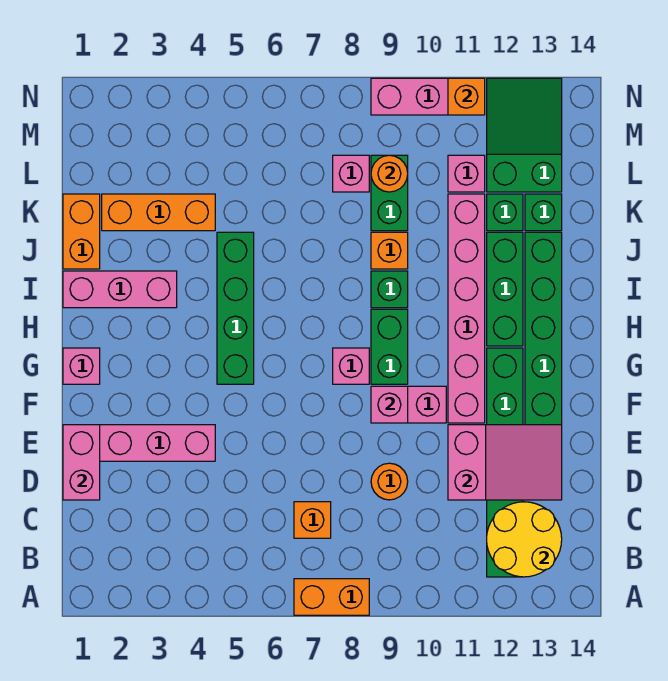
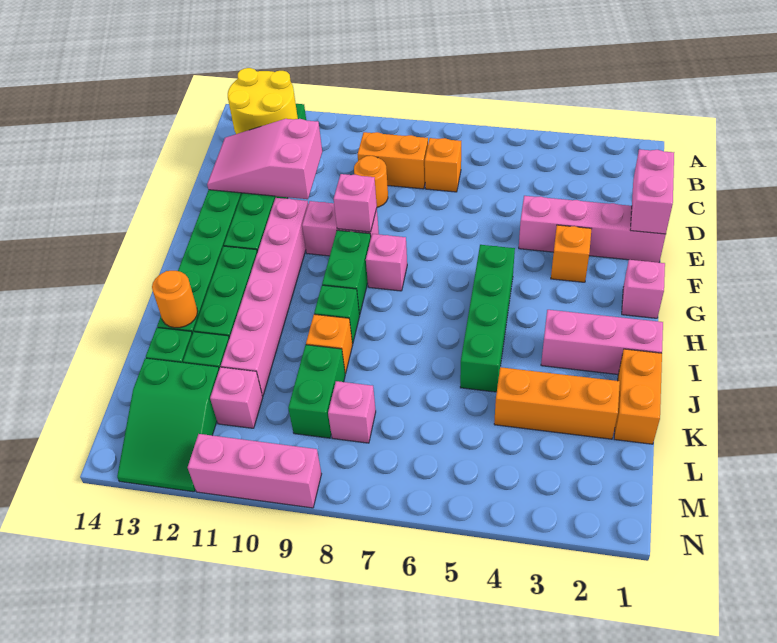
orange 1x2 brick [294,579,369,615] -> orange 1x2 brick moved to [358,132,428,189]
orange 1x1 round brick [371,155,408,192] -> orange 1x1 round brick moved to [152,271,198,328]
orange 1x1 brick [448,78,485,115] -> orange 1x1 brick moved to [551,225,591,282]

